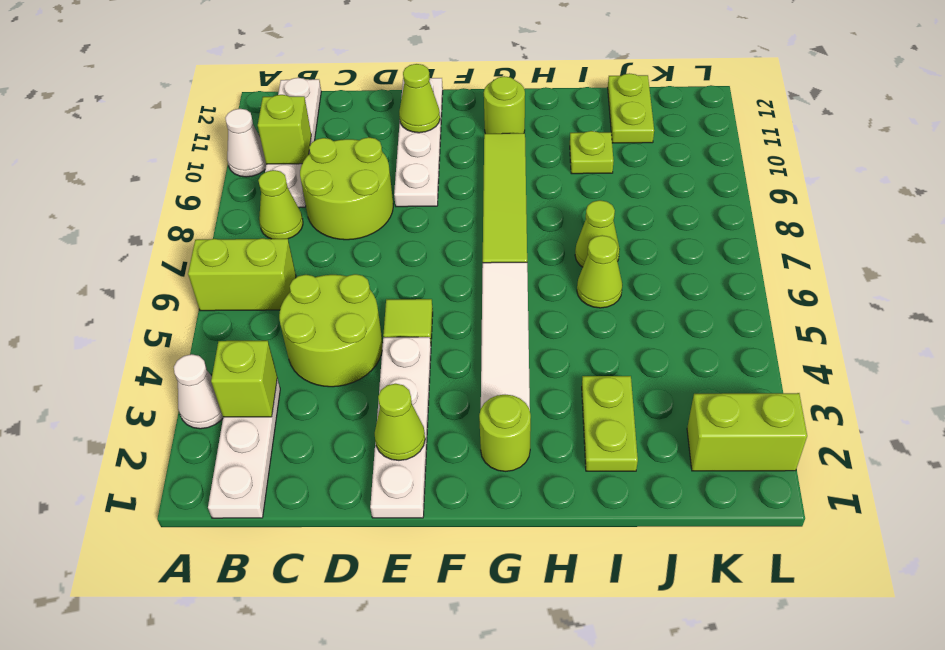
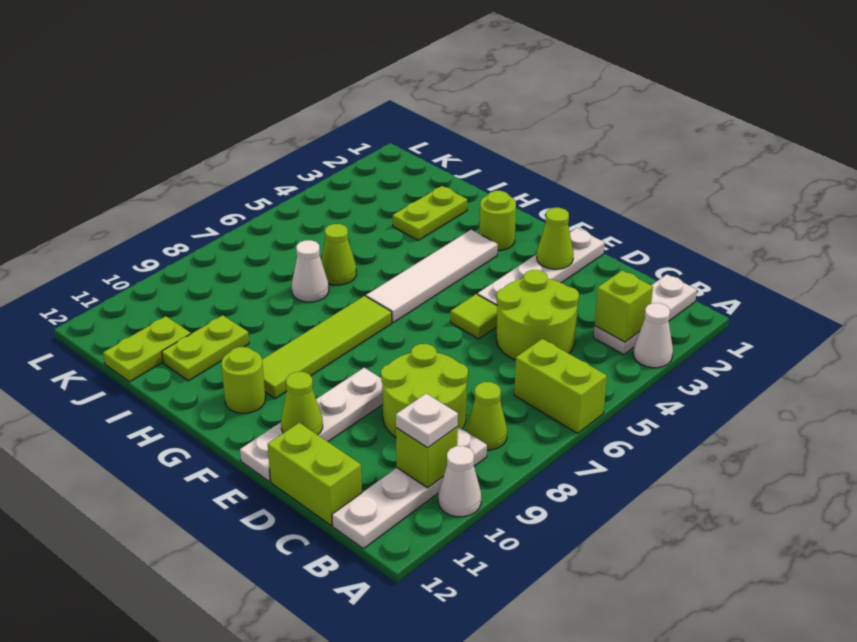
none -> white 1x1 plate [396,394,458,448]
lime 1x1 cone [575,200,620,267] -> white 1x1 cone [292,240,329,302]
lime 1x1 plate [570,131,614,174] -> lime 1x2 plate [162,315,249,381]
lime 1x2 brick [687,393,807,471] -> lime 1x2 brick moved to [268,423,362,526]

